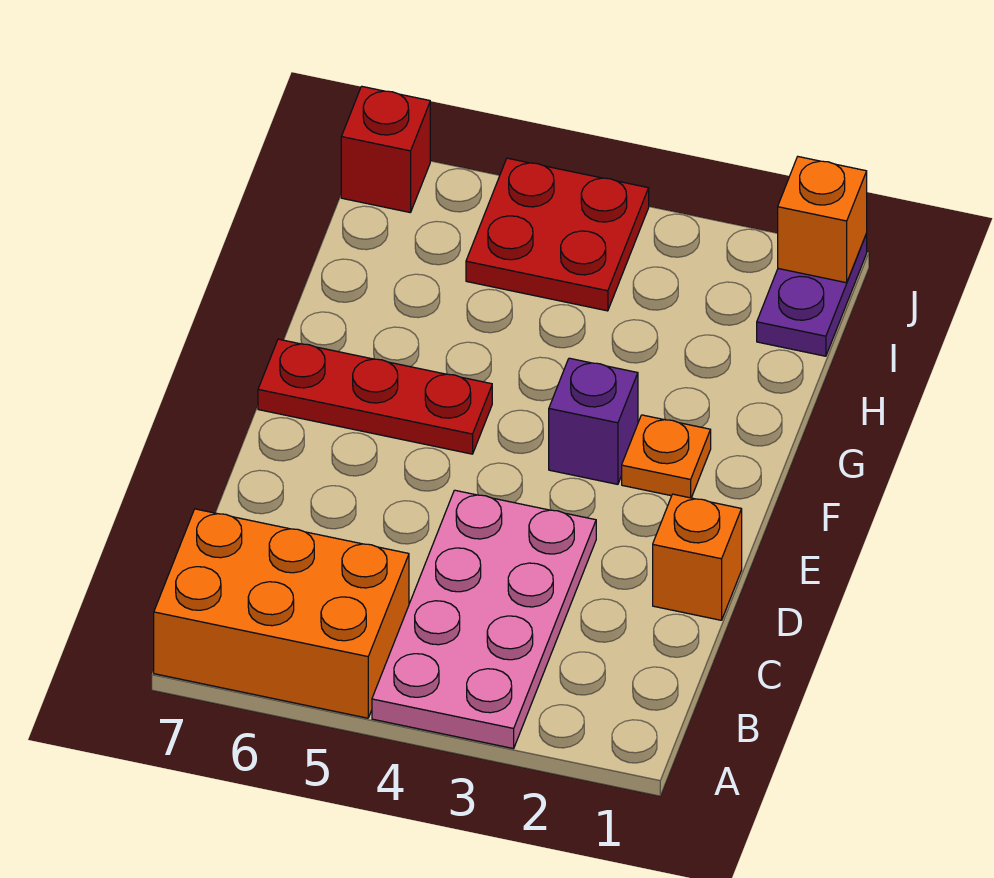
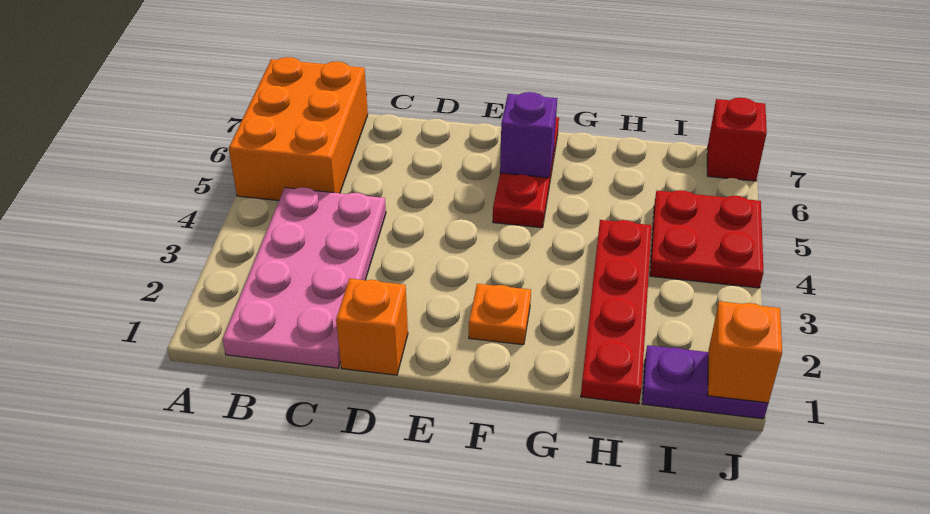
pink 2x4 plate [372,490,596,749] -> pink 2x4 plate turned to [223,187,386,368]
purple 1x1 brick [549,358,638,484] -> purple 1x1 brick moved to [500,92,557,178]
none -> red 1x4 plate [581,220,652,404]

